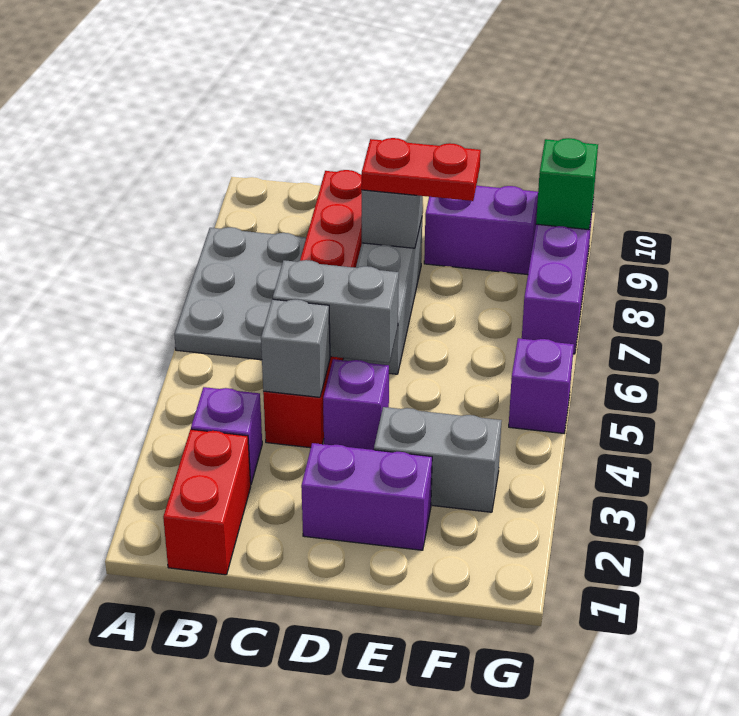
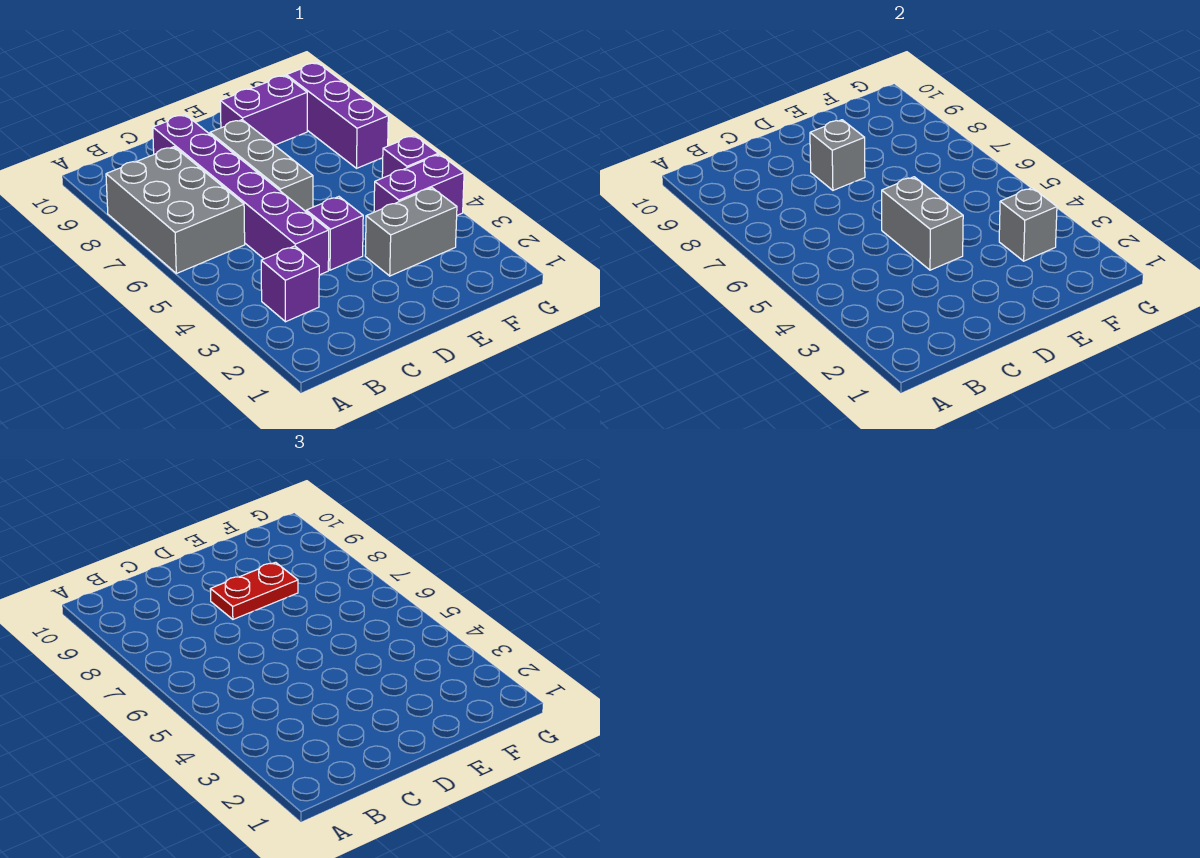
grey 2x3 plate [174,227,306,360] -> grey 2x3 brick [106,147,245,274]
red 1x2 brick [163,429,251,575] -> none
red 1x6 brick [263,170,362,448] -> purple 1x6 brick [153,115,329,275]
grey 1x1 brick [261,299,330,397] -> grey 1x1 brick moved to [999,188,1057,261]
grey 1x2 brick [273,260,399,363] -> grey 1x2 brick turned to [882,177,963,270]
purple 1x2 brick [301,443,432,550] -> purple 1x2 brick moved to [374,154,464,215]
green 1x1 brick [536,138,598,230] -> none

